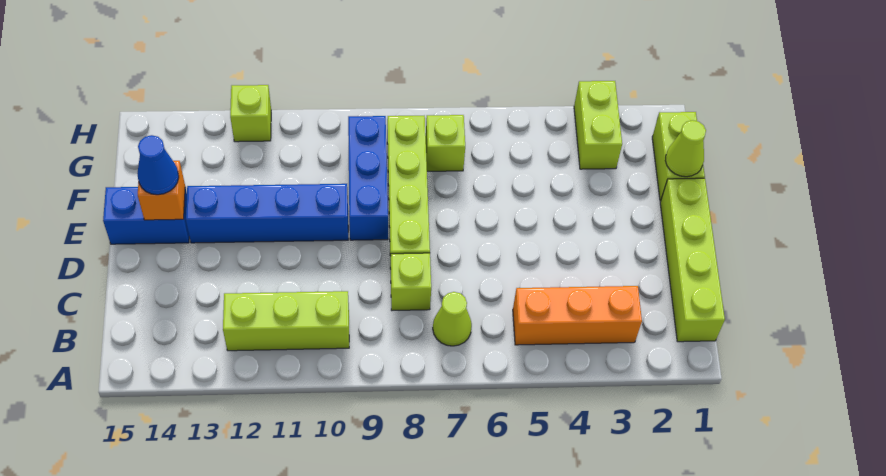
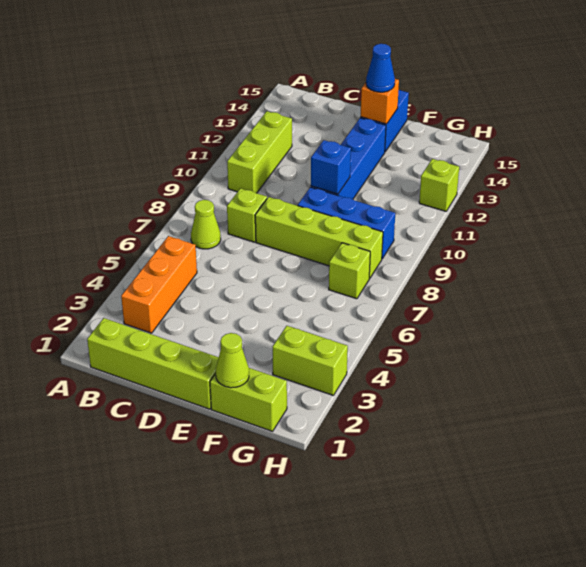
none -> blue 1x1 brick [311,140,351,194]

